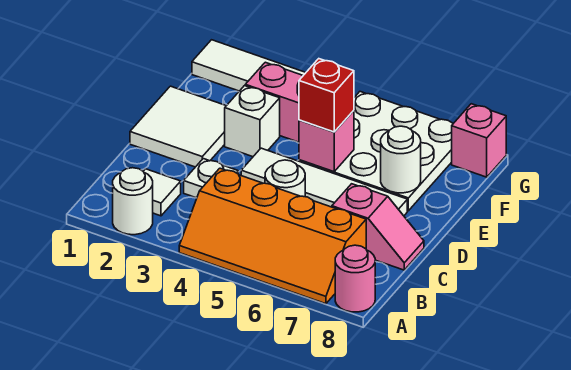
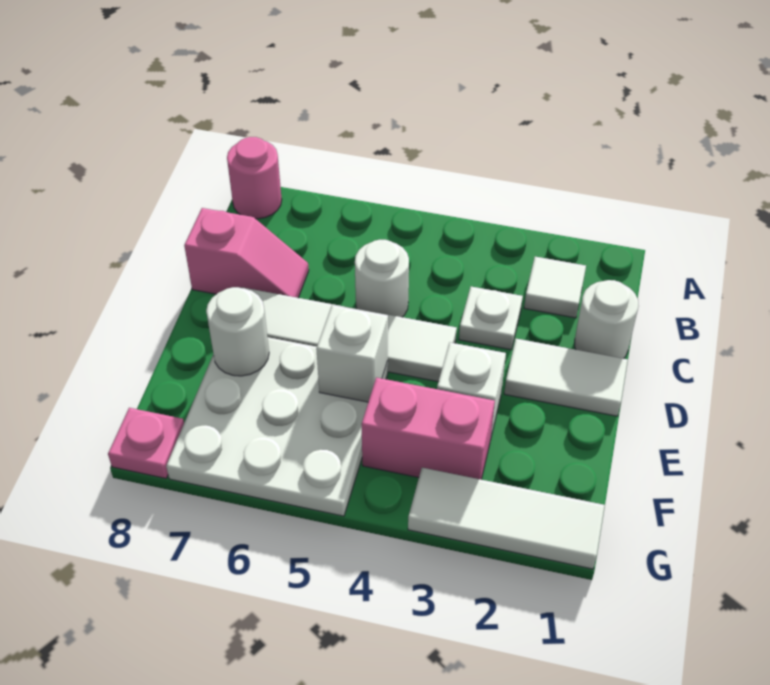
white 1x1 round brick [113,168,153,235] -> white 1x1 round brick moved to [575,280,639,359]
orange 2x4 slope [179,168,366,304] -> none
pink 1x2 slope [332,184,424,270] -> pink 1x2 slope turned to [184,208,309,298]
white 2x2 tile [130,86,226,167] -> white 1x2 tile [504,339,628,416]
pink 1x1 brick [299,111,354,172] -> white 1x1 brick [316,305,388,402]
red 1x1 brick [299,59,354,132] -> none
pink 1x1 brick [452,104,506,177] -> pink 1x1 plate [108,408,184,478]

